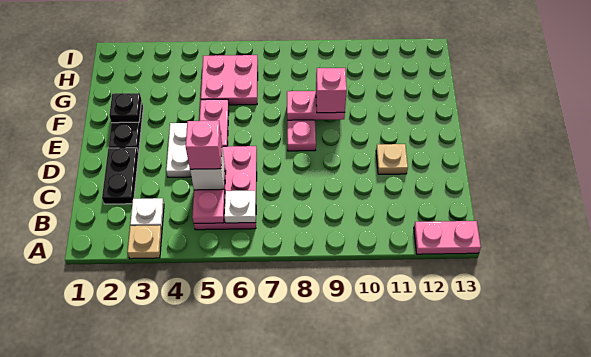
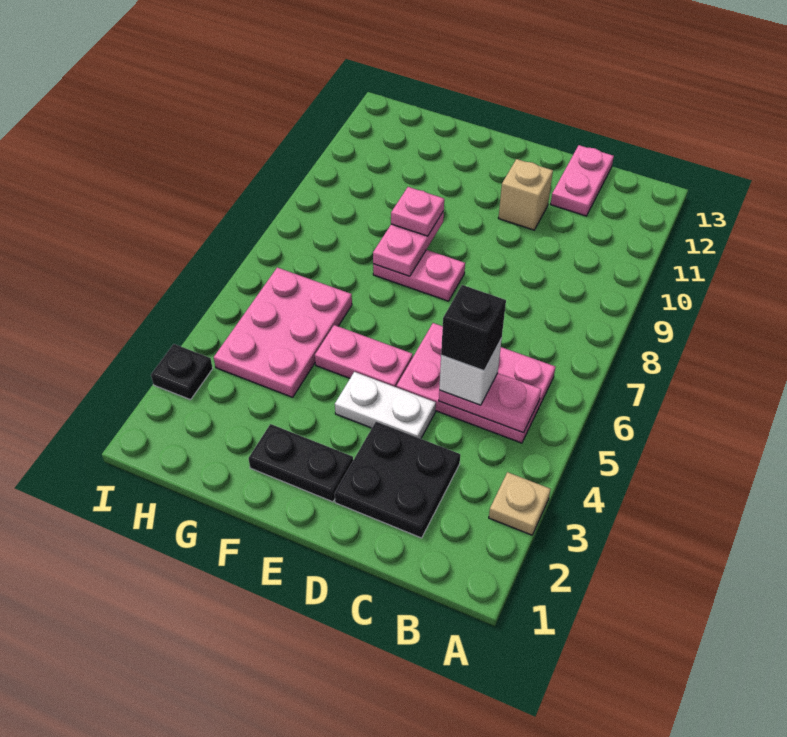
pink 1x2 plate [414,221,481,254] -> pink 1x2 plate moved to [551,145,614,216]
white 1x1 plate [130,198,164,230] -> none
white 1x1 plate [225,191,256,223] -> none
black 1x2 plate [102,148,139,204] -> black 2x2 plate [334,422,460,538]
pink 1x1 brick [186,121,222,169] -> black 1x1 brick [441,285,506,370]
tan 1x1 plate [376,144,408,174] -> tan 1x1 brick [499,159,553,230]
black 1x1 plate [109,93,142,123] -> black 1x1 plate moved to [151,344,213,400]
pink 1x1 brick [316,68,347,113] -> pink 1x1 plate [391,187,444,236]
pink 2x2 plate [201,55,258,105] -> pink 2x3 plate [214,268,352,397]

